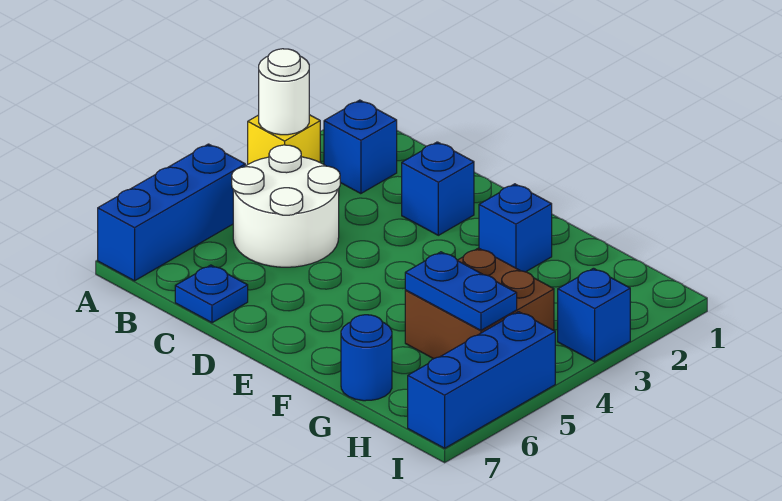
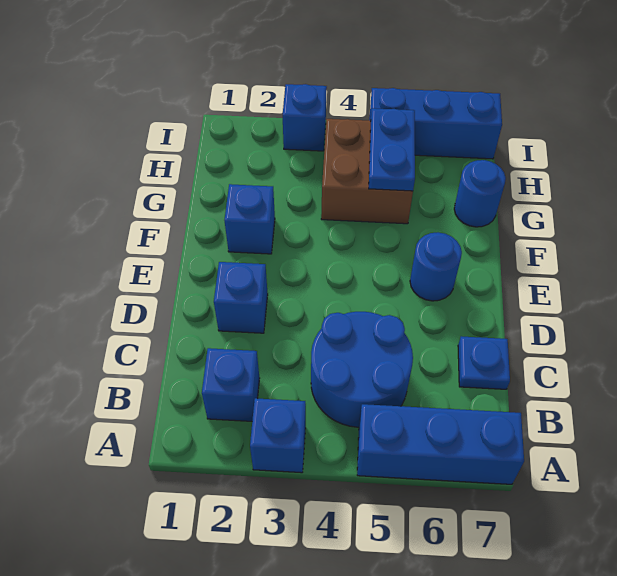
yellow 1x1 brick [248,115,320,164] -> blue 1x1 brick [250,398,306,473]
white 1x1 round brick [259,49,309,135] -> none
white 2x2 round brick [232,145,340,267] -> blue 2x2 round brick [311,312,413,427]
none -> blue 1x1 round brick [410,232,462,301]

